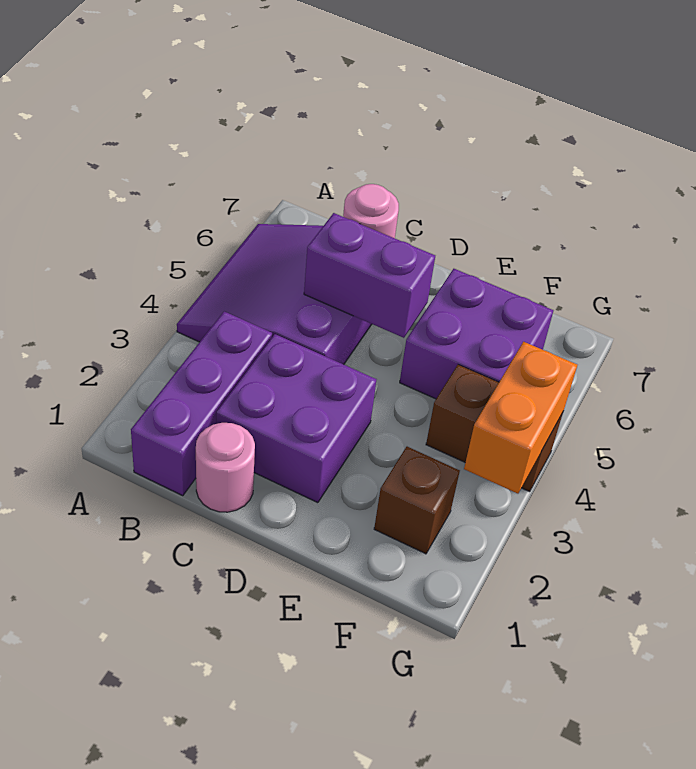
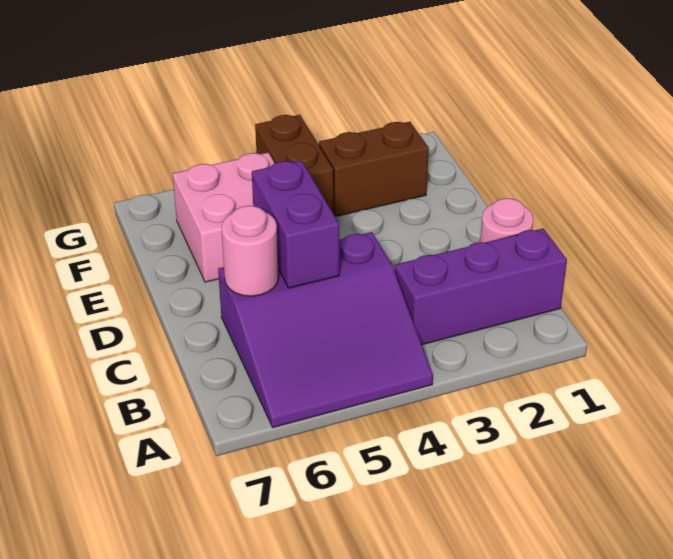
purple 2x2 brick [216,334,376,503] -> none
purple 2x2 brick [400,269,553,399] -> pink 2x2 brick [173,152,274,282]
brown 1x1 brick [374,447,460,554] -> brown 1x2 brick [319,122,429,216]
orange 1x2 brick [464,342,577,494] -> none

